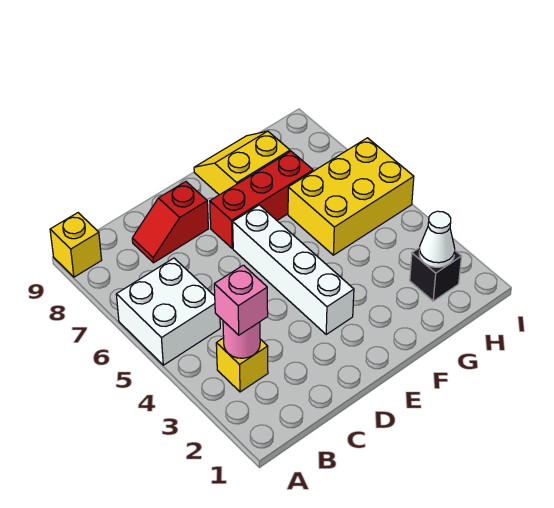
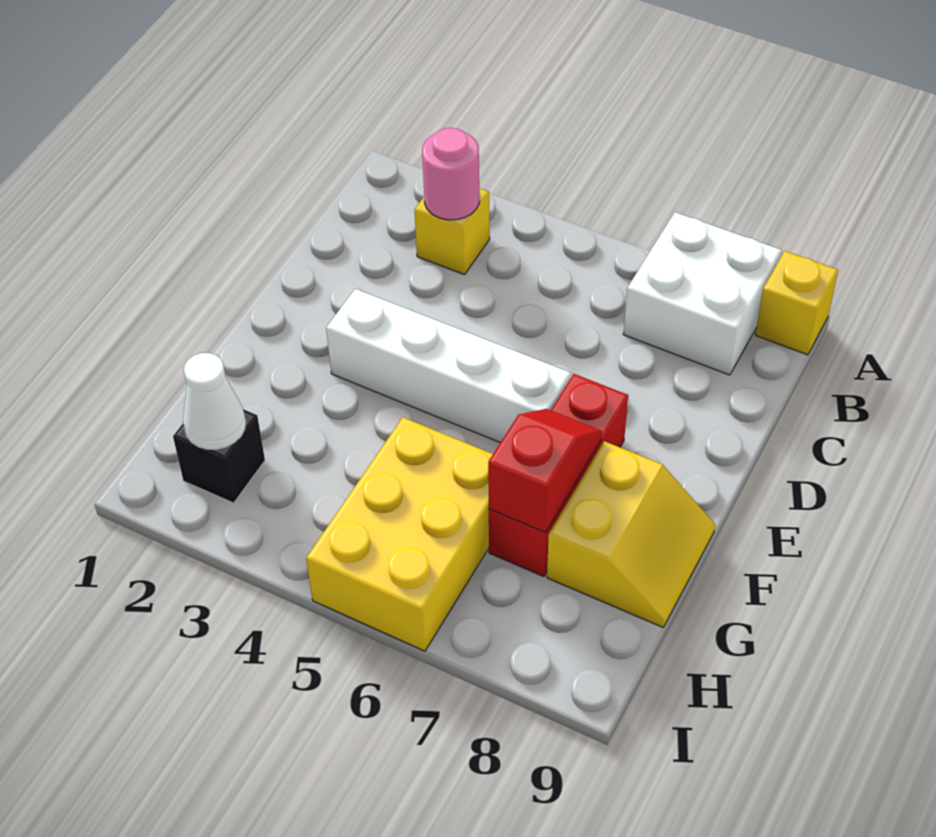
white 2x2 brick [116,258,220,365] -> white 2x2 brick moved to [623,212,782,375]
pink 1x1 brick [214,265,268,335] -> none
red 1x2 slope [132,182,208,263] -> red 1x2 slope moved to [488,409,602,532]

